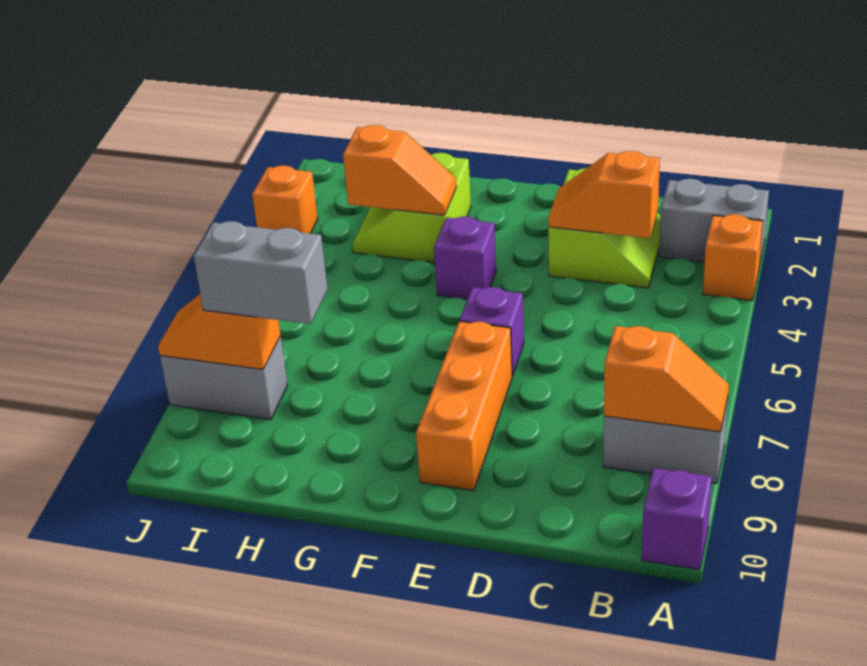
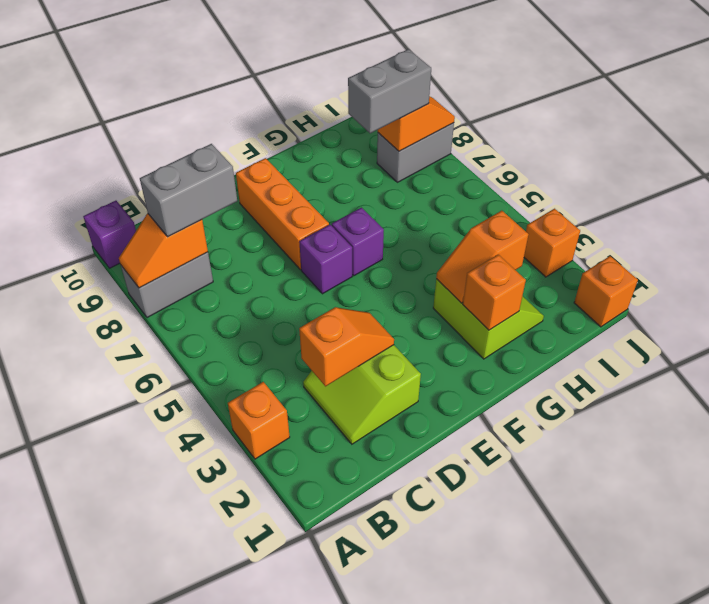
grey 1x2 brick [659,179,769,266] -> grey 1x2 brick moved to [140,144,237,237]
purple 1x1 brick [434,217,496,299] -> purple 1x1 brick moved to [332,207,384,276]
none -> orange 1x1 brick [463,255,526,330]
none -> orange 1x1 brick [574,256,638,327]

